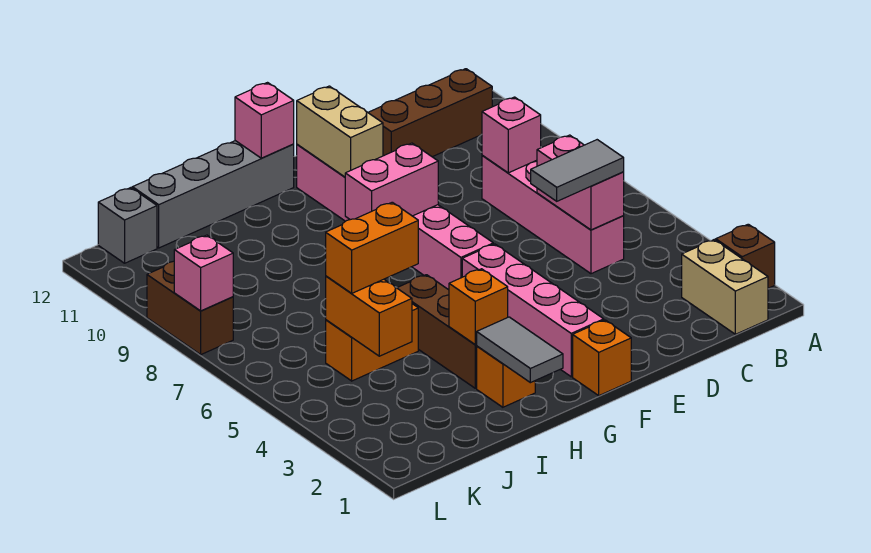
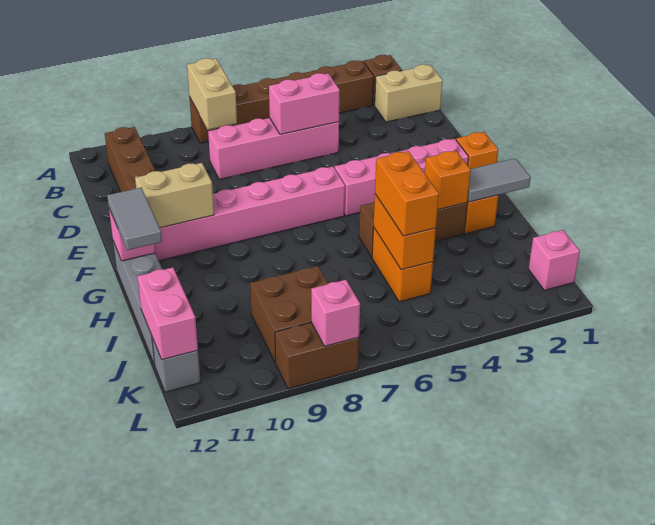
none -> brown 1x6 brick [190,61,374,143]
none -> tan 1x2 brick [187,58,237,130]
grey 1x2 tile [531,140,624,201] -> grey 1x2 tile moved to [107,188,162,250]
pink 1x1 brick [482,97,541,173] -> pink 1x1 brick moved to [529,230,580,290]
pink 1x2 brick [345,143,438,220] -> pink 1x2 brick moved to [137,267,198,360]
orange 1x2 brick [326,276,412,356] -> orange 1x2 brick turned to [374,194,436,270]
none -> brown 2x2 brick [250,266,328,363]

